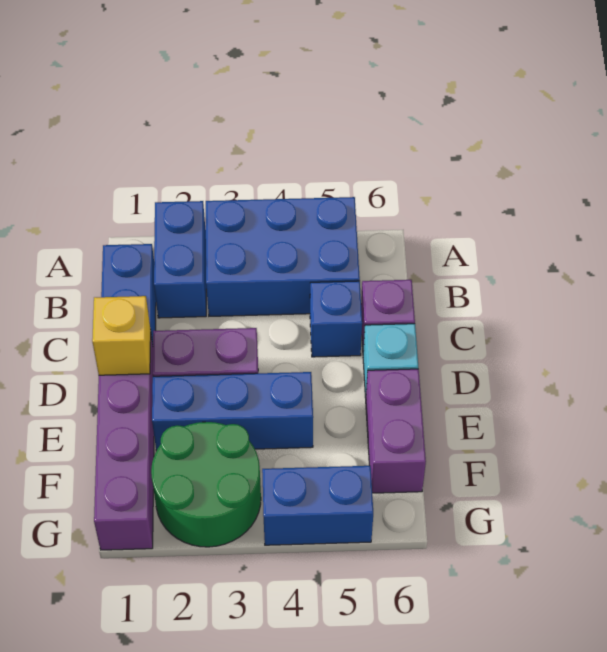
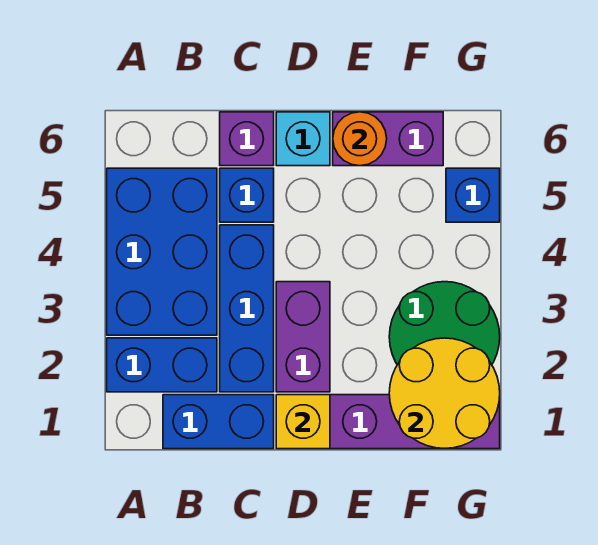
blue 1x3 brick [152,372,313,451] -> blue 1x3 brick moved to [220,225,274,392]
none -> orange 1x1 round brick [333,112,387,166]
none -> yellow 2x2 round brick [389,338,500,449]
blue 1x2 brick [262,466,373,545] -> blue 1x1 brick [446,168,500,222]

